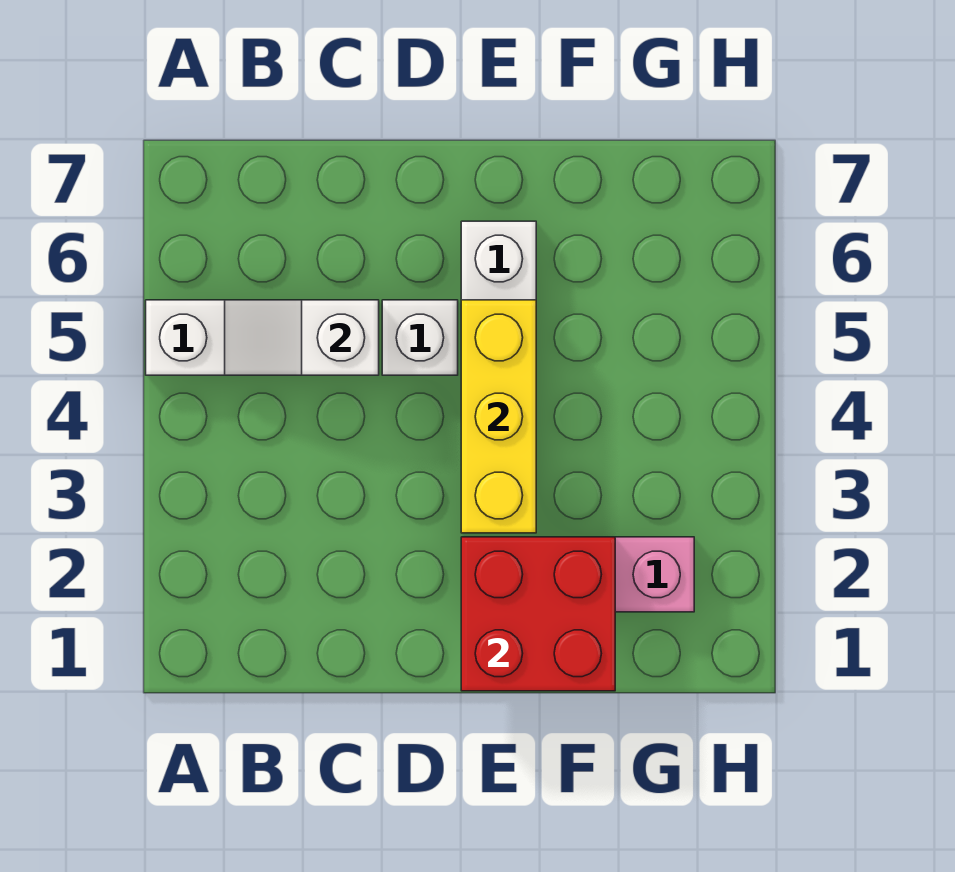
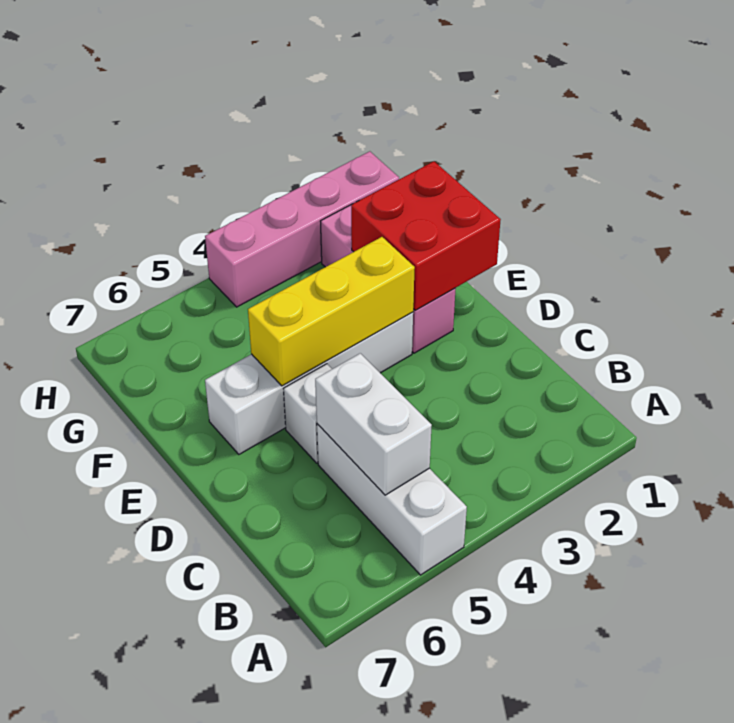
white 1x2 slope [225,300,379,375] -> white 1x2 brick [315,353,432,495]
none -> pink 1x4 brick [205,151,399,307]

